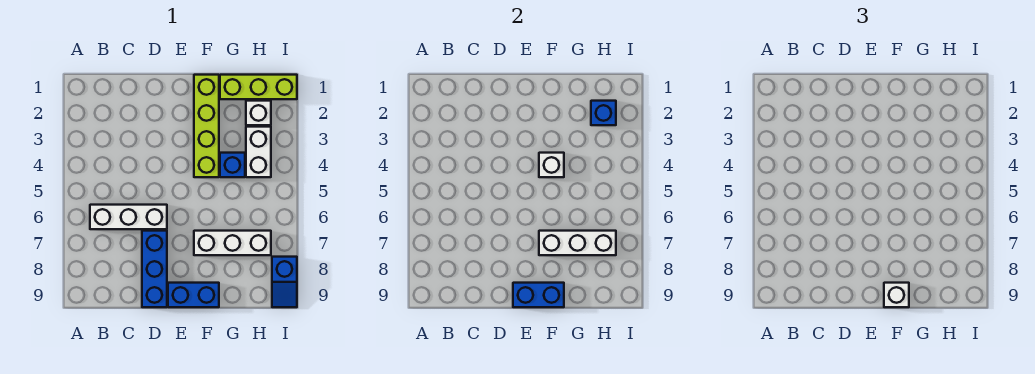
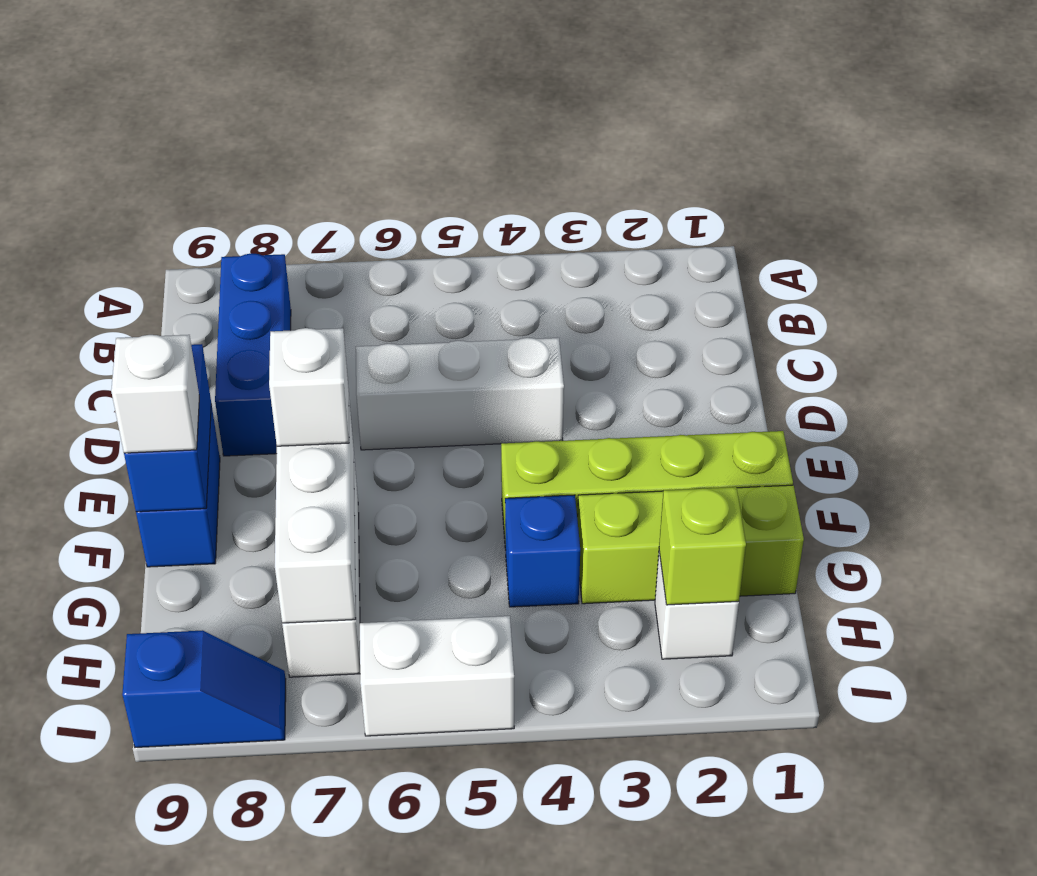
white 1x3 brick [90,205,167,229] -> white 1x3 brick turned to [356,338,564,450]
blue 1x3 brick [142,231,167,307] -> blue 1x3 brick turned to [215,253,291,456]
white 1x1 brick [539,153,564,177] -> white 1x1 brick moved to [269,328,349,446]
lime 1x3 brick [220,75,297,99] -> lime 1x3 brick turned to [578,485,804,604]
blue 1x1 brick [591,101,616,125] -> lime 1x1 brick [659,487,746,605]
white 1x2 brick [246,127,271,177] -> white 1x2 brick moved to [360,616,514,736]
blue 1x2 slope [272,257,297,307] -> blue 1x2 slope turned to [122,631,286,748]

